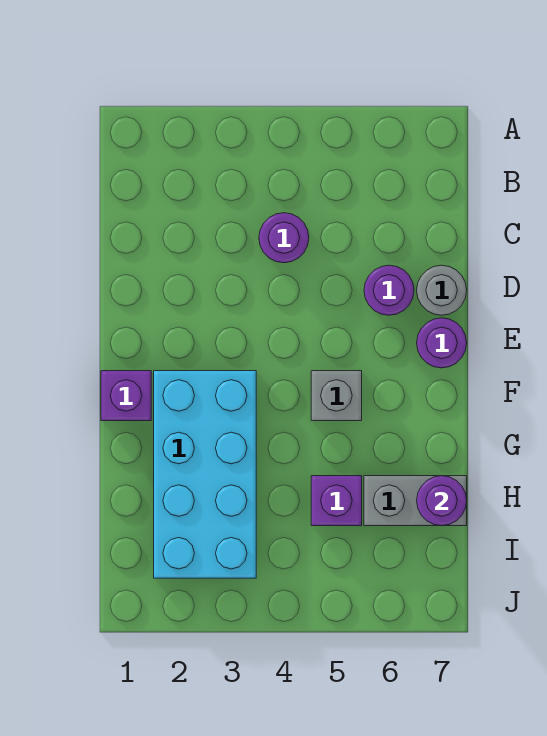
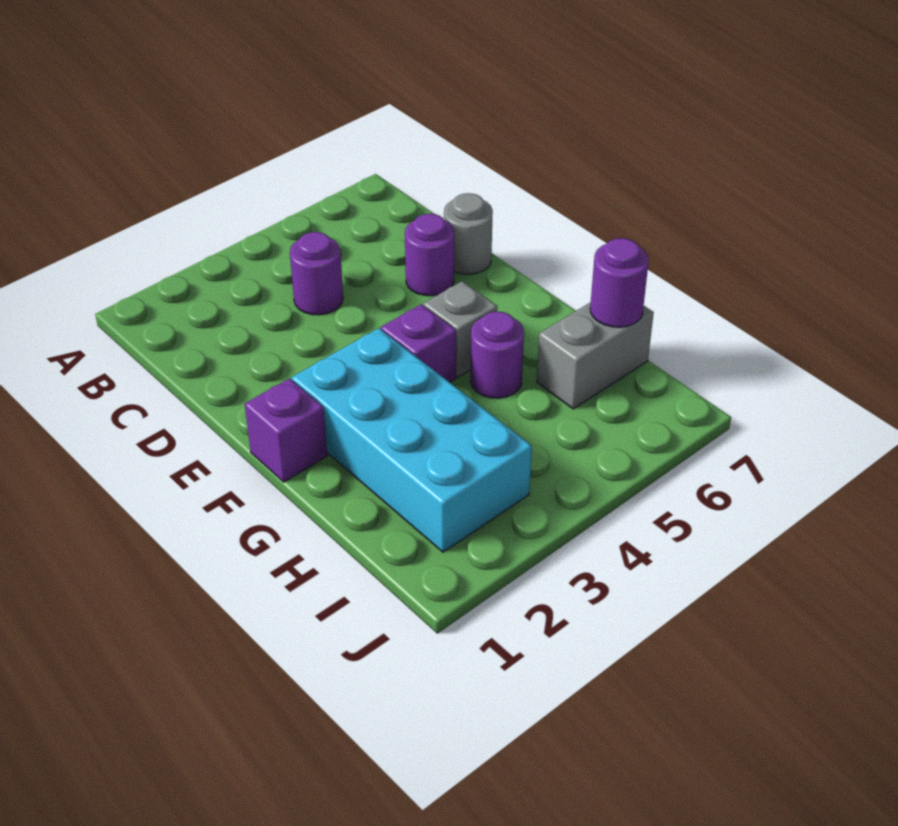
purple 1x1 round brick [417,318,467,368] -> purple 1x1 round brick moved to [470,312,524,398]
purple 1x1 brick [311,476,362,526] -> purple 1x1 brick moved to [381,304,456,382]

